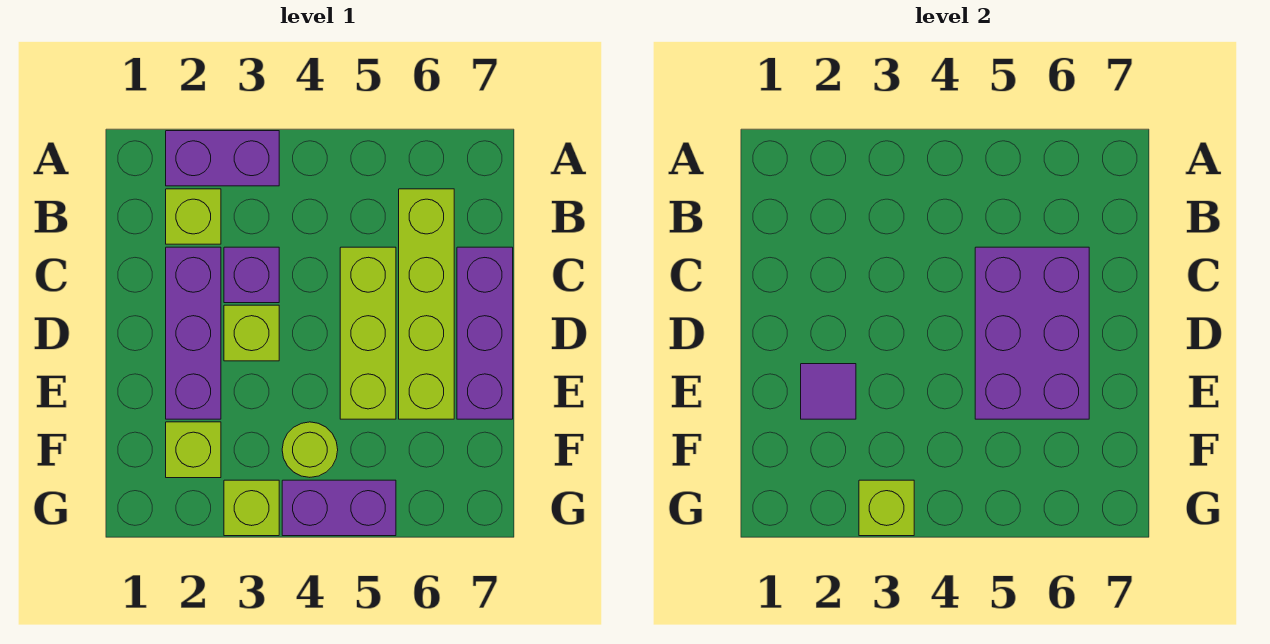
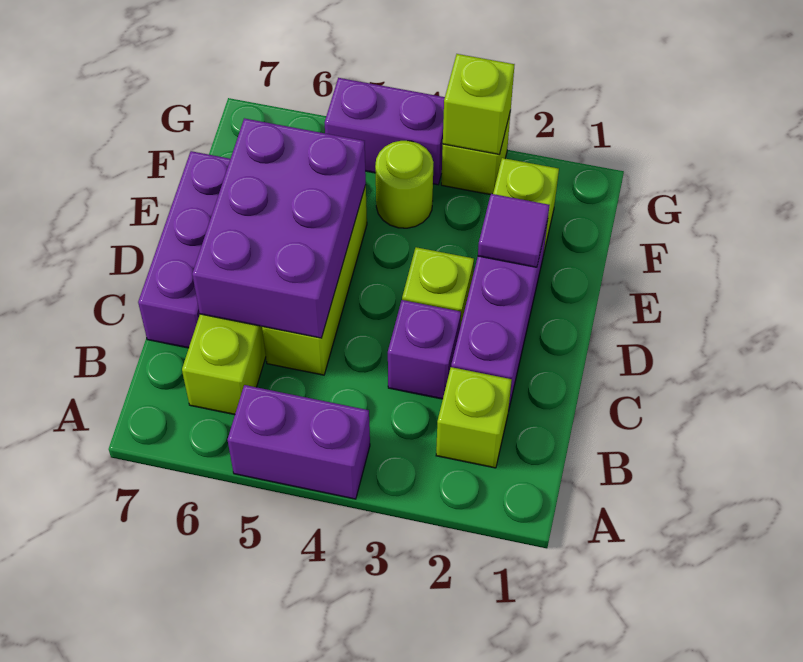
purple 1x2 brick [166,131,279,186] -> purple 1x2 brick moved to [228,385,370,499]

